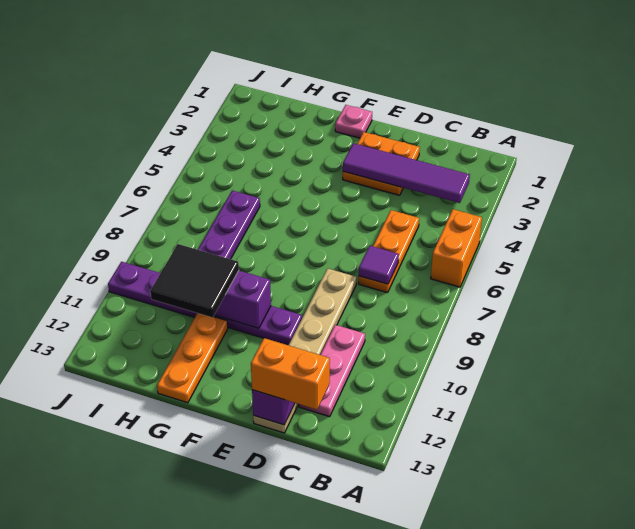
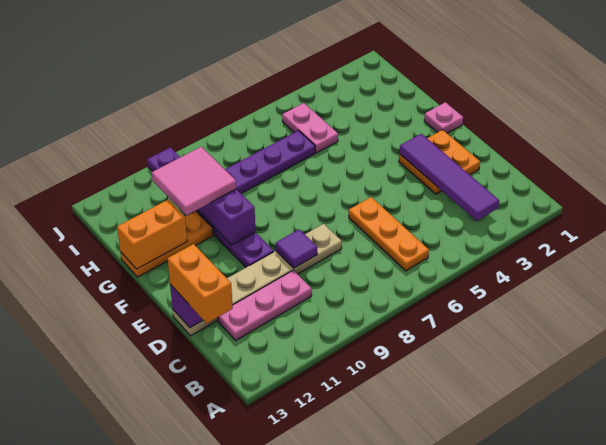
orange 1x2 brick [431,209,482,287] -> orange 1x2 brick moved to [117,199,187,269]
orange 1x3 plate [358,210,419,293] -> orange 1x3 plate turned to [349,197,429,271]
purple 1x1 tile [359,246,399,284] -> purple 1x1 tile moved to [276,229,317,268]
black 2x2 tile [150,244,239,318] -> pink 2x2 tile [152,147,236,215]
none -> pink 1x2 plate [282,103,338,153]

